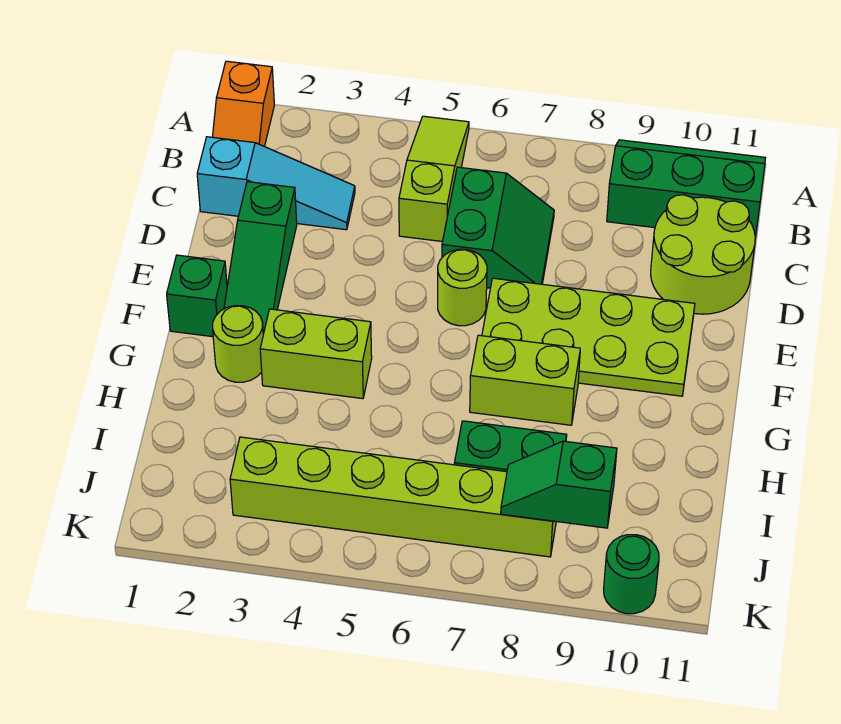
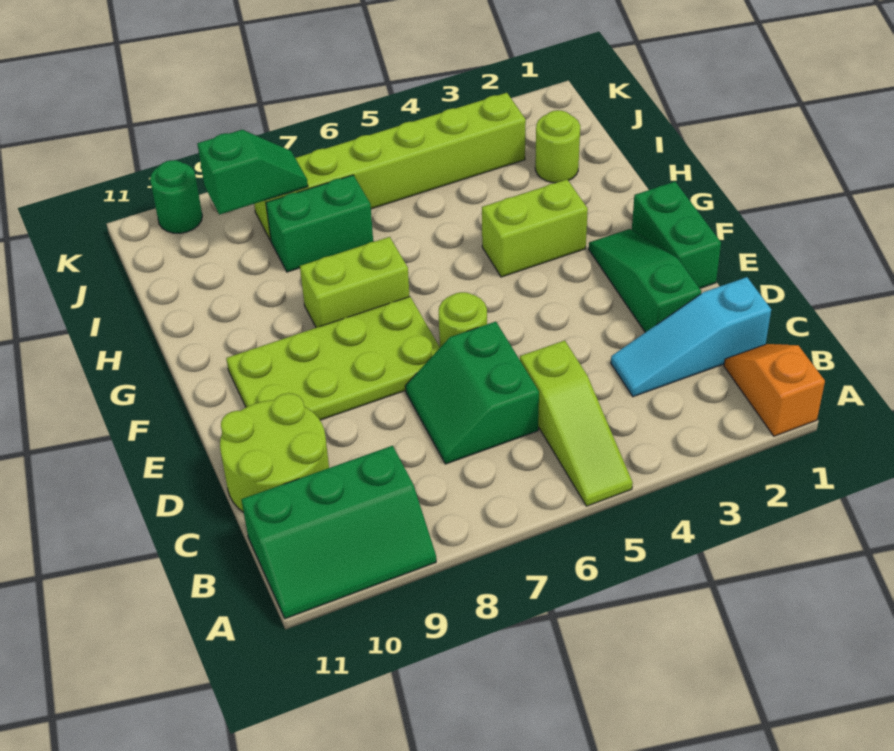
green 1x1 brick [167,255,227,337] -> green 1x2 brick [632,182,721,288]
lime 1x1 round brick [213,306,263,382] -> lime 1x1 round brick moved to [535,110,580,183]

